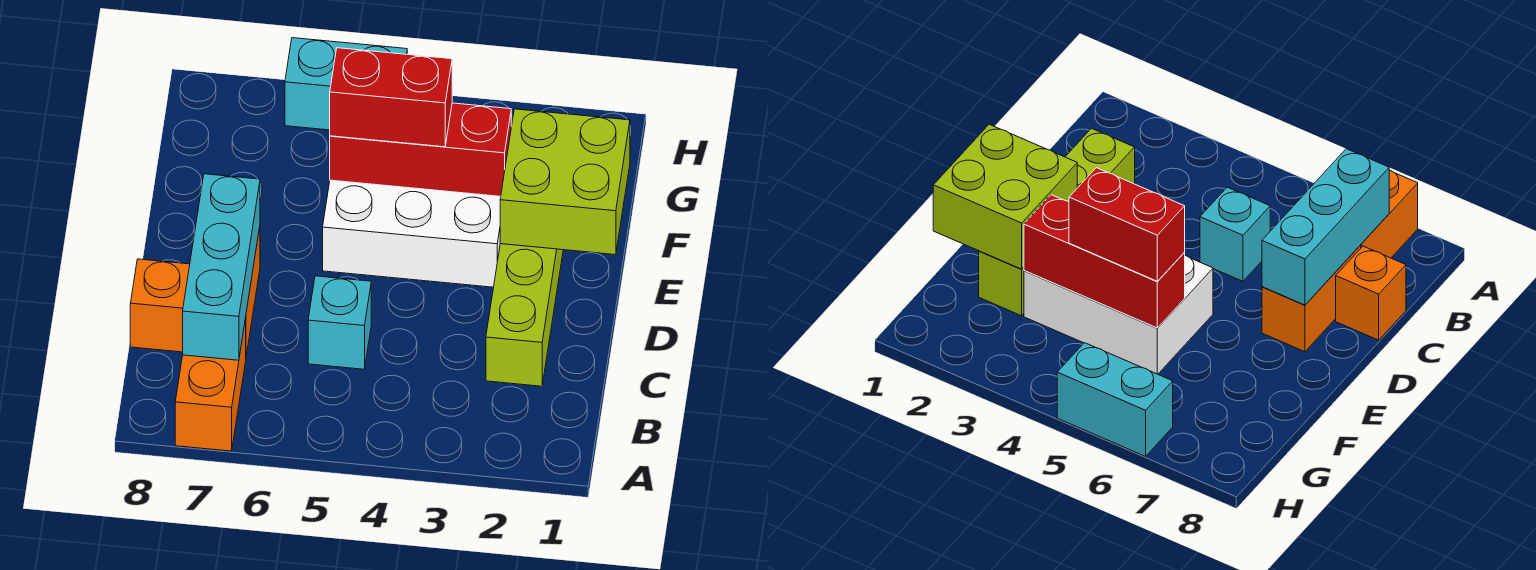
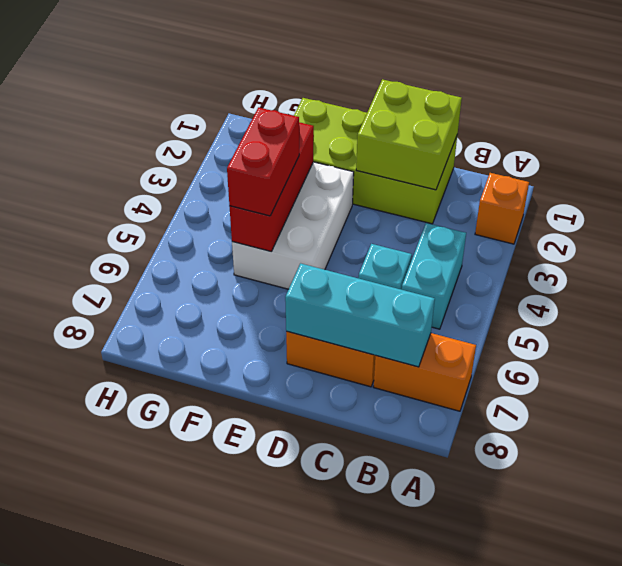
lime 1x4 brick [486,244,563,386] -> lime 2x4 brick [294,98,457,224]
orange 1x1 brick [130,259,190,352] -> orange 1x1 brick moved to [475,173,529,244]
lime 2x2 brick [500,109,630,255] -> lime 2x2 brick moved to [356,79,462,190]
cyan 1x2 brick [285,38,407,130] -> cyan 1x2 brick moved to [402,223,466,329]

